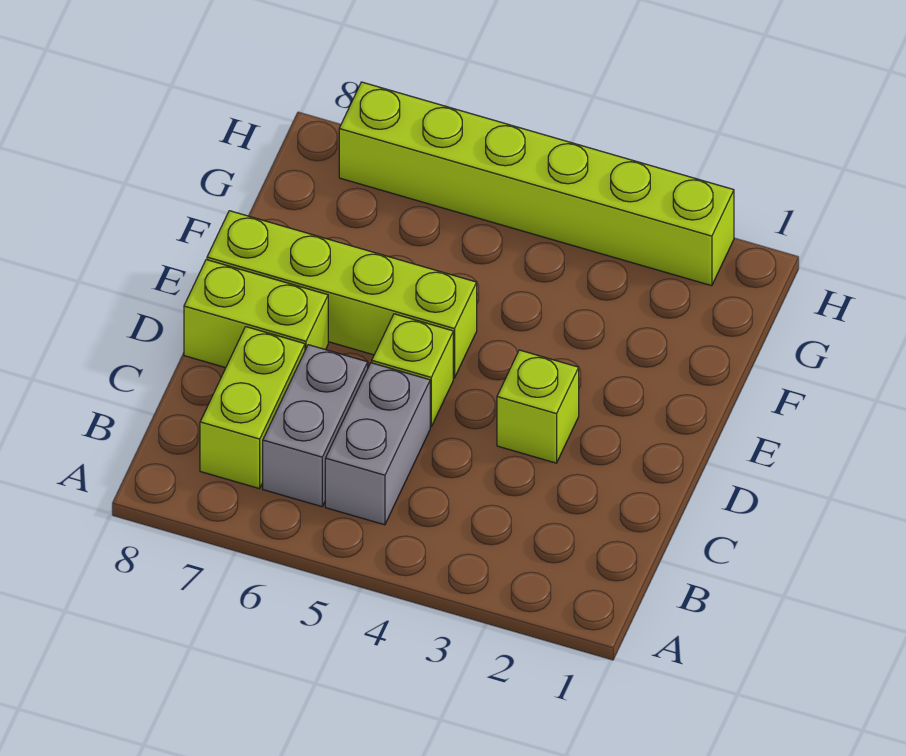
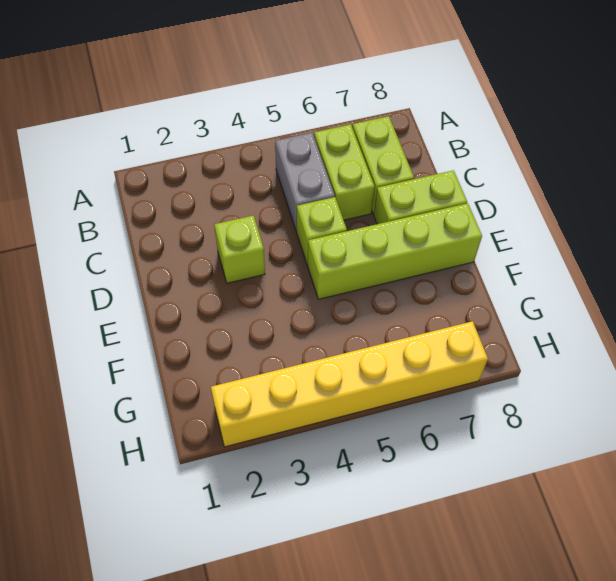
grey 1x2 brick [263,345,368,507] -> lime 1x2 brick [314,124,375,220]
lime 1x6 brick [339,82,734,286] -> yellow 1x6 brick [211,321,488,447]

